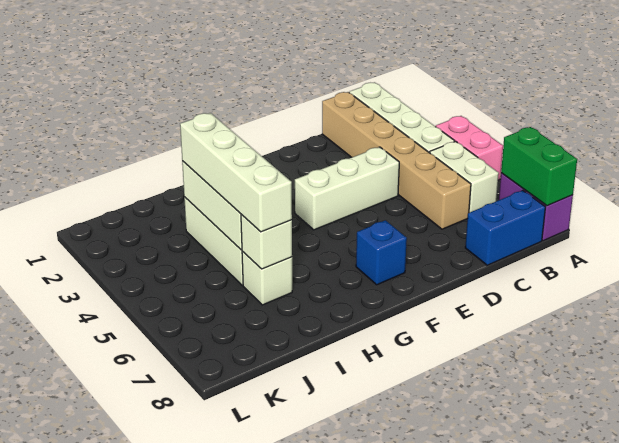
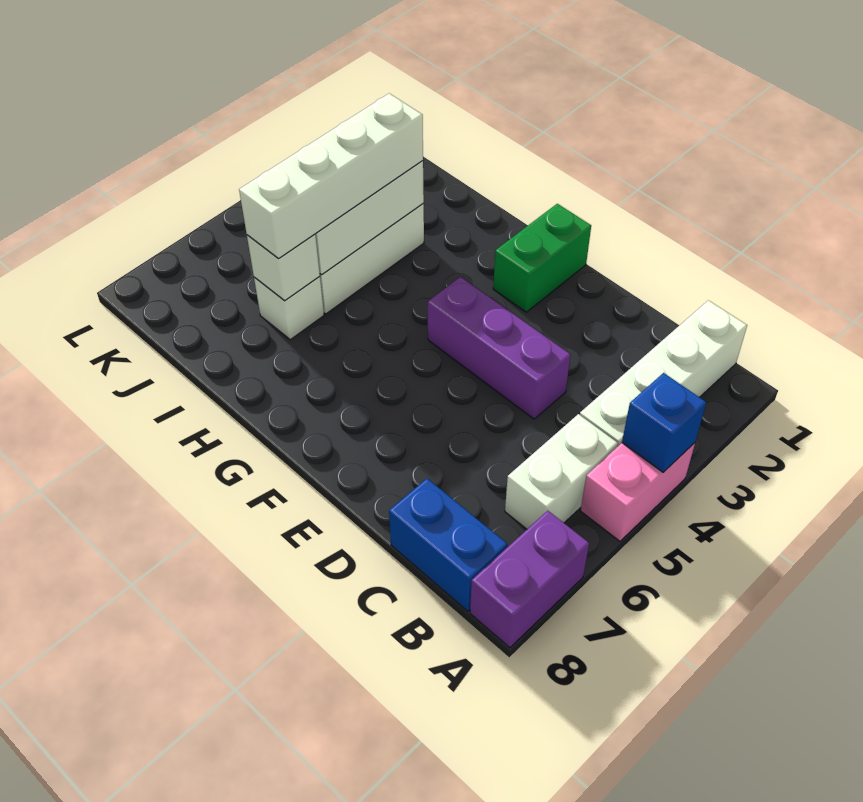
green 1x2 brick [501,127,577,206] -> green 1x2 brick moved to [493,204,591,312]
tan 1x6 brick [322,92,471,229] -> none
white 1x3 brick [295,147,399,230] -> purple 1x3 brick [428,277,570,419]
blue 1x1 brick [356,220,407,285] -> blue 1x1 brick moved to [622,373,706,472]

